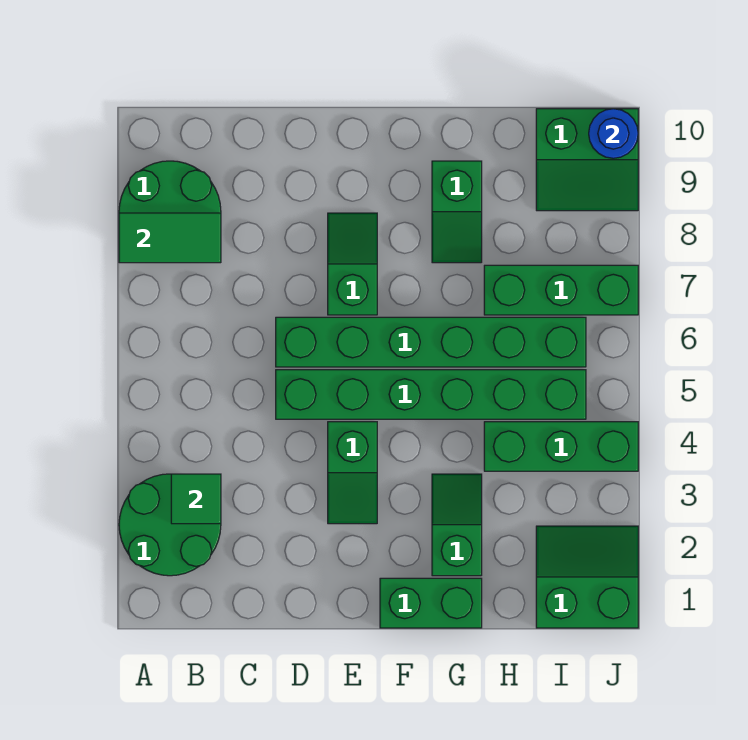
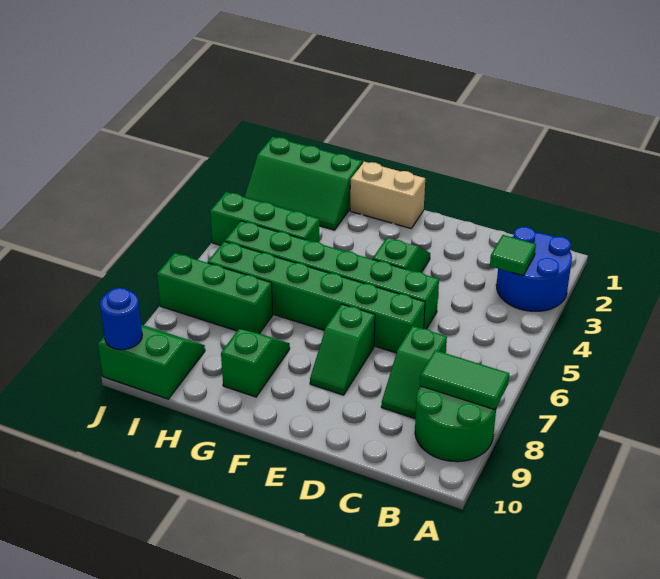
green 2x2 round brick [119,474,221,576] -> blue 2x2 round brick [496,227,572,311]
green 1x2 brick [380,578,482,628] -> tan 1x2 brick [350,162,425,228]
green 1x2 slope [432,474,482,576] -> green 1x2 slope moved to [381,326,447,419]
green 2x2 slope [536,526,638,628] -> green 2x3 slope [245,137,362,230]

